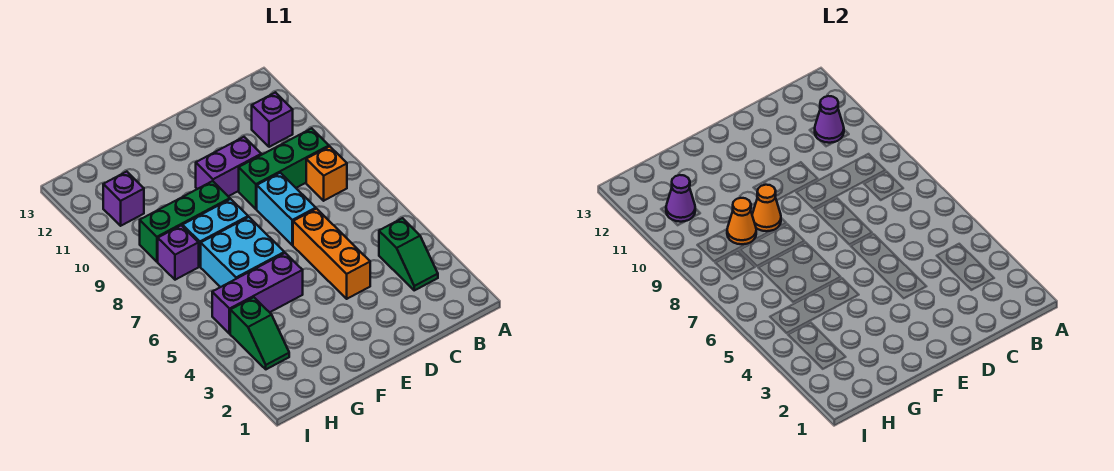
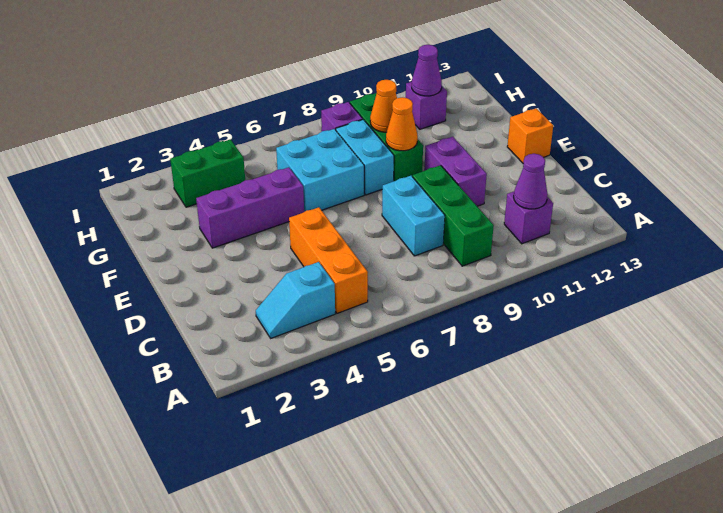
green 1x2 slope [379,218,438,290] -> cyan 1x2 slope [256,262,335,338]
orange 1x1 brick [306,146,347,201] -> orange 1x1 brick moved to [507,108,553,163]
orange 1x3 brick [293,209,370,299] -> orange 1x3 brick turned to [289,207,368,313]
cyan 1x2 brick [257,173,316,245] -> cyan 1x2 brick turned to [382,176,445,256]
purple 1x3 brick [212,253,303,334] -> purple 1x3 brick turned to [196,167,304,248]
green 1x2 slope [230,297,289,369] -> green 1x2 brick [170,140,245,207]

